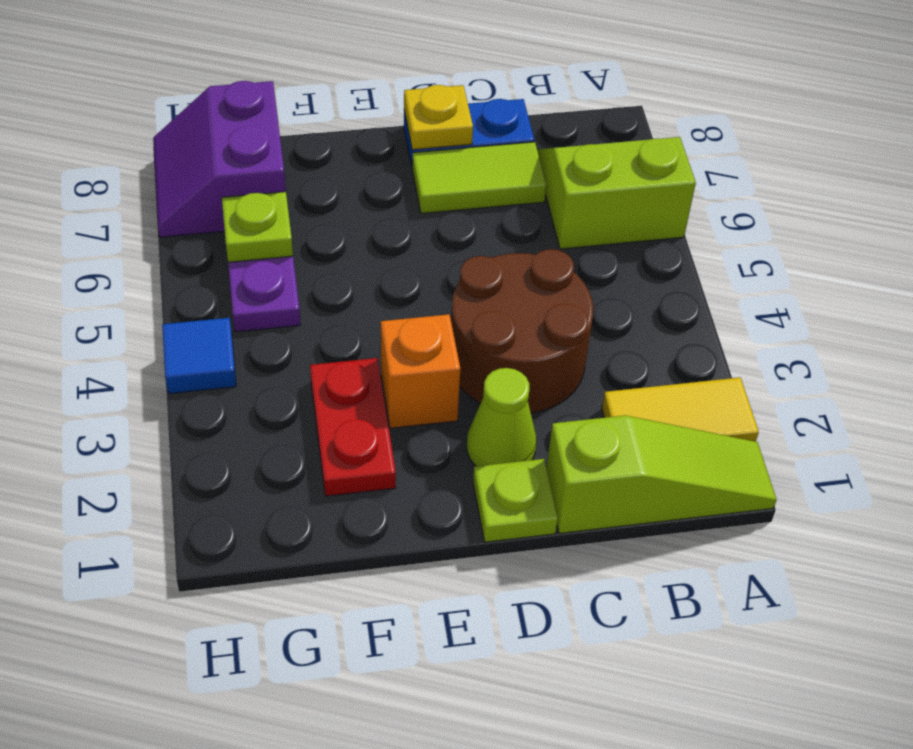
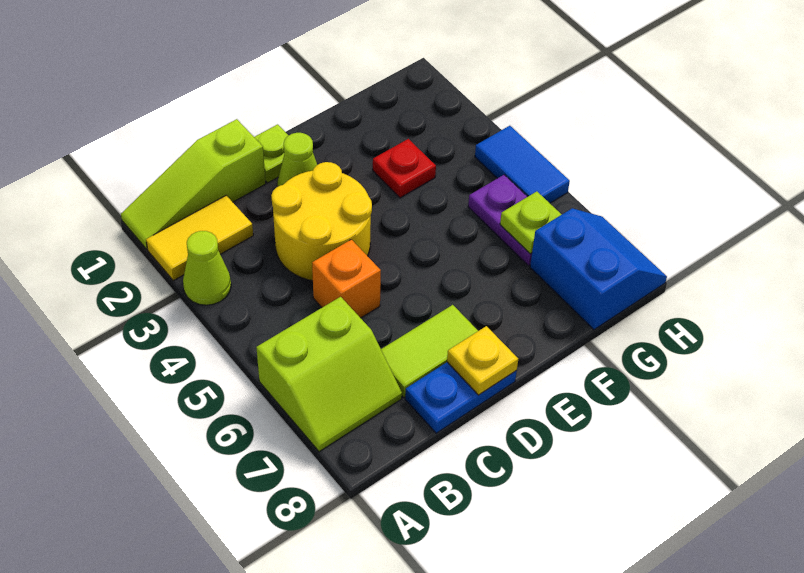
none -> lime 1x1 cone [183,231,231,305]
brown 2x2 round brick [451,249,593,413] -> yellow 2x2 round brick [271,162,372,281]
orange 1x1 brick [381,314,460,428] -> orange 1x1 brick moved to [312,240,381,318]
red 1x2 plate [310,358,396,496] -> red 1x1 plate [373,139,436,198]
purple 2x2 slope [153,81,286,237] -> blue 2x2 slope [530,208,667,330]
blue 1x1 tile [162,318,236,394] -> blue 1x2 tile [475,126,570,203]

